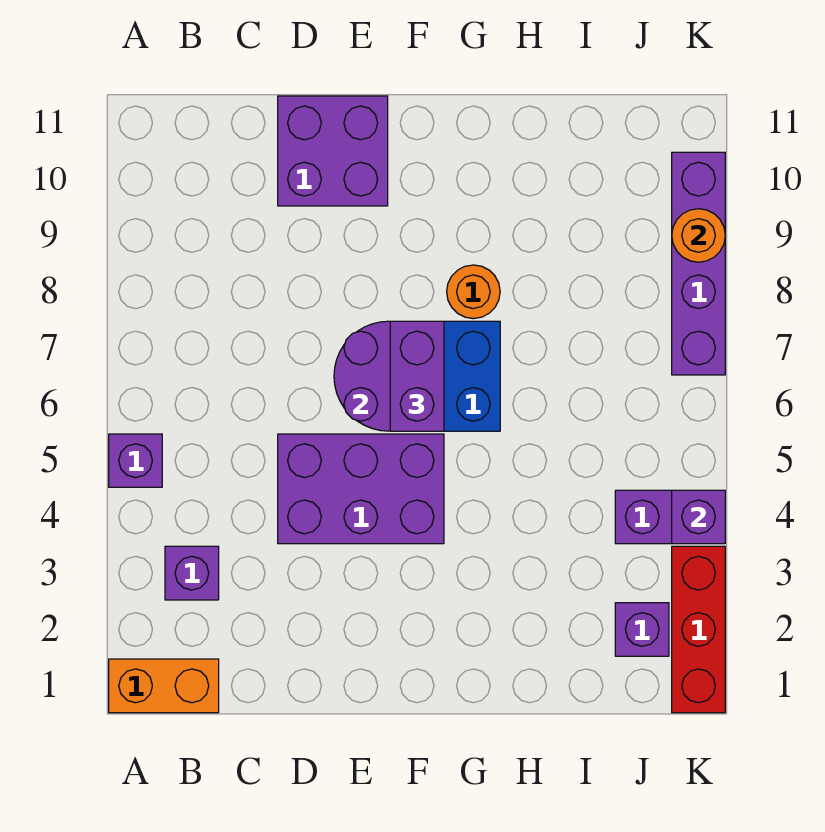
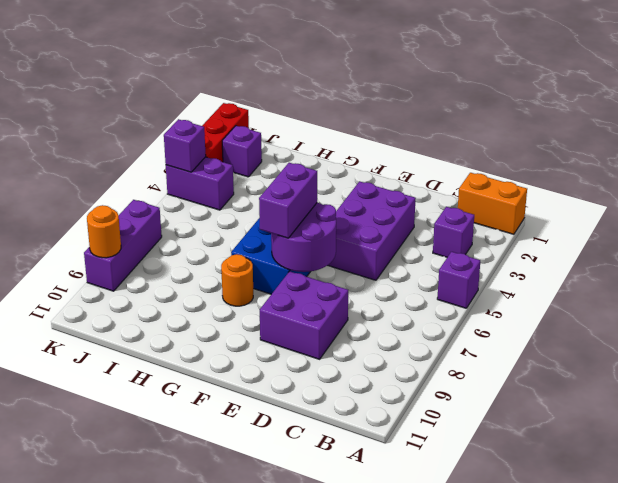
purple 2x3 brick [278,434,444,544] -> purple 2x3 brick turned to [328,181,416,280]
purple 2x2 brick [278,96,388,206] -> purple 2x2 brick moved to [260,271,348,359]
purple 1x4 brick [672,152,725,375] -> purple 1x3 brick [84,200,162,291]

